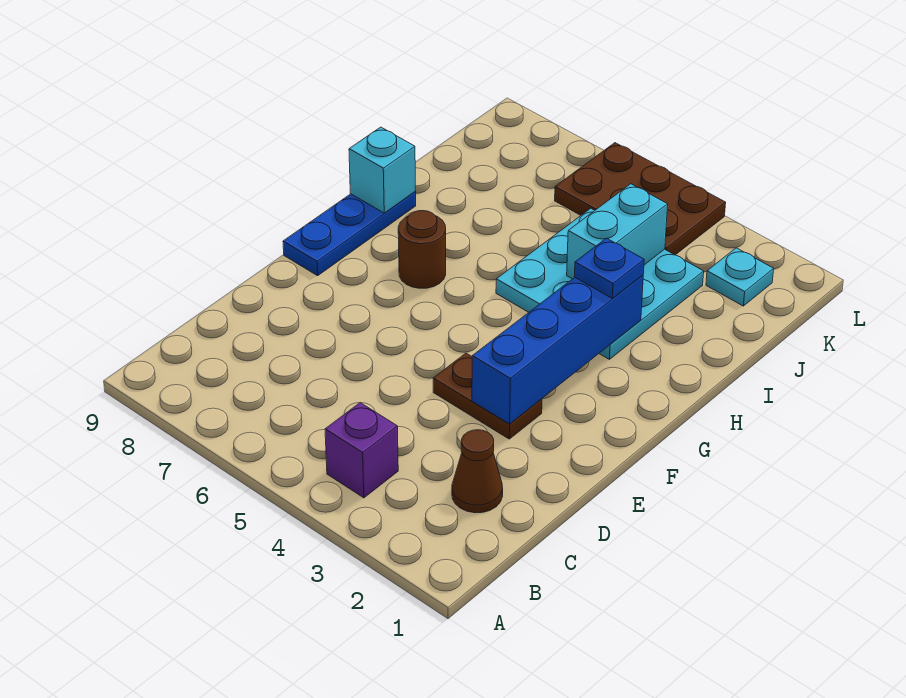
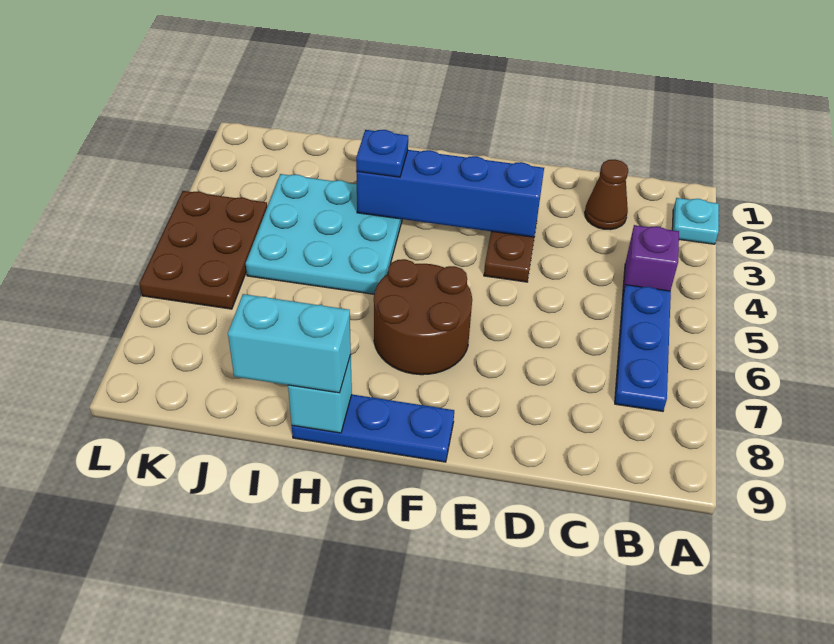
none -> blue 1x3 plate [615,285,671,411]
brown 1x1 round brick [398,211,446,288] -> brown 2x2 round brick [374,259,472,375]
cyan 1x2 brick [567,184,668,279] -> cyan 1x2 brick moved to [228,294,351,393]
cyan 1x1 plate [706,248,774,306] -> cyan 1x1 plate moved to [672,198,719,244]

